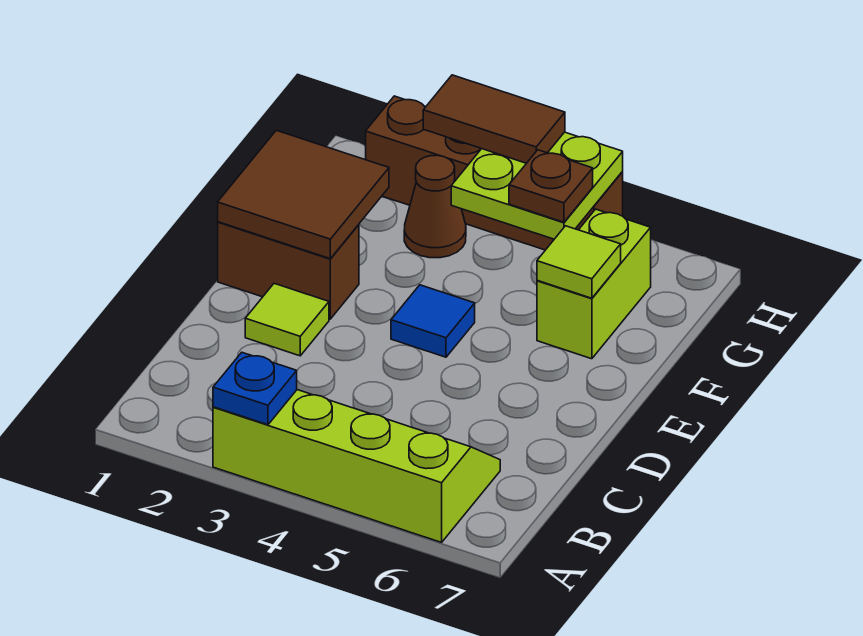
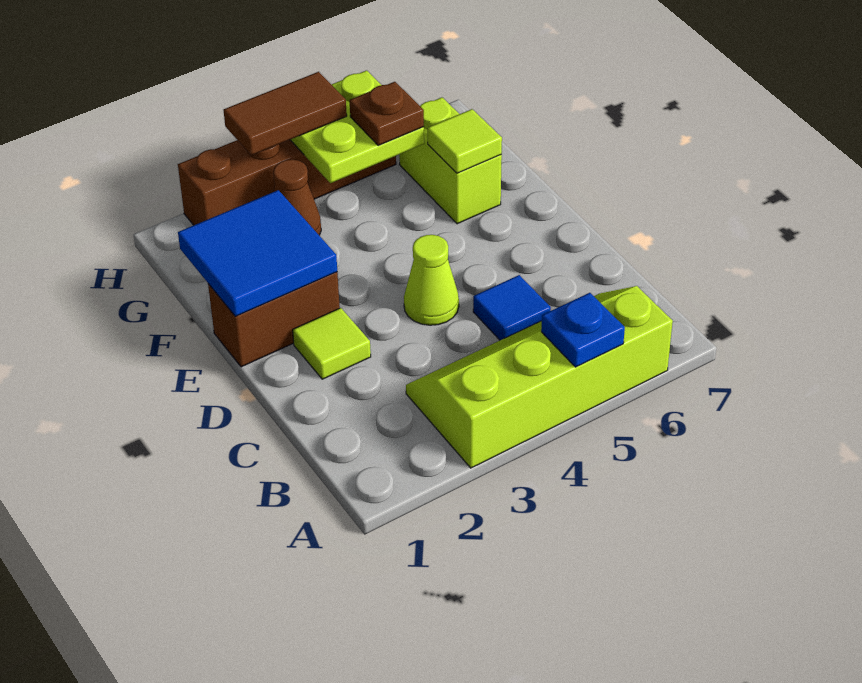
blue 1x1 plate [213,352,297,425] -> blue 1x1 plate moved to [541,293,625,367]
none -> lime 1x1 cone [404,235,459,325]
brown 2x2 tile [218,130,389,259] -> blue 2x2 tile [178,190,337,316]
blue 1x1 tile [391,285,475,357] -> blue 1x1 tile moved to [473,275,551,340]

